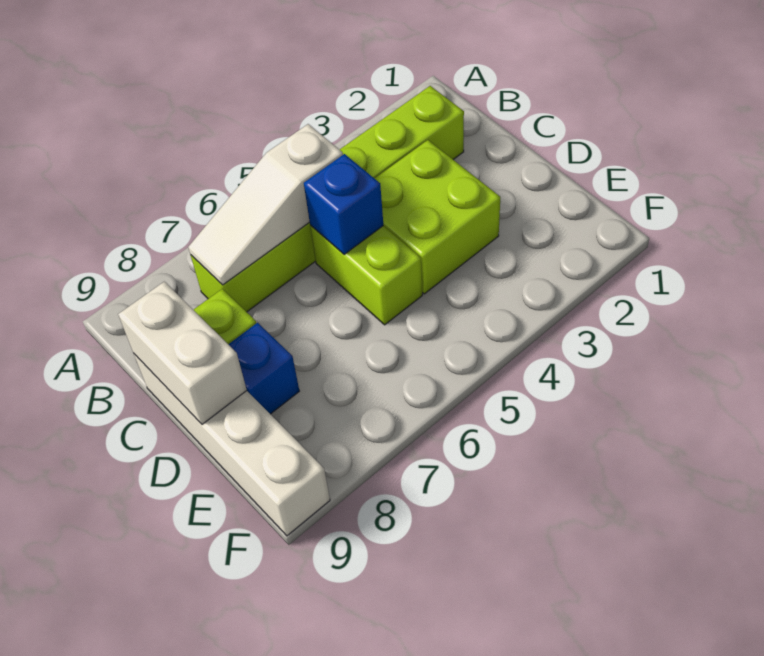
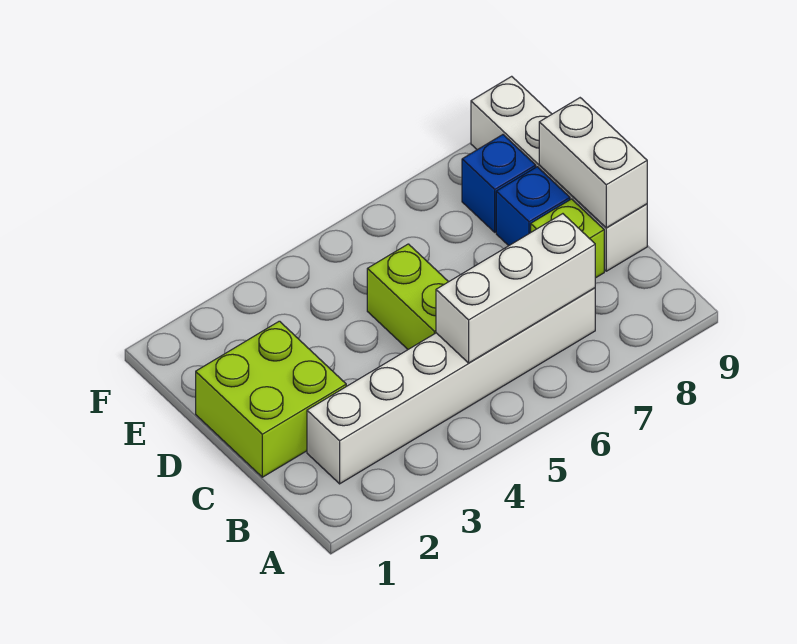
lime 1x6 brick [191,86,464,312] -> white 1x6 brick [307,288,595,484]
white 1x3 slope [188,124,343,285] -> white 1x3 brick [436,214,595,363]
lime 2x2 brick [374,140,500,294] -> lime 2x2 brick moved to [196,321,346,477]
blue 1x1 brick [304,154,383,255] -> blue 1x1 brick moved to [462,135,536,232]

